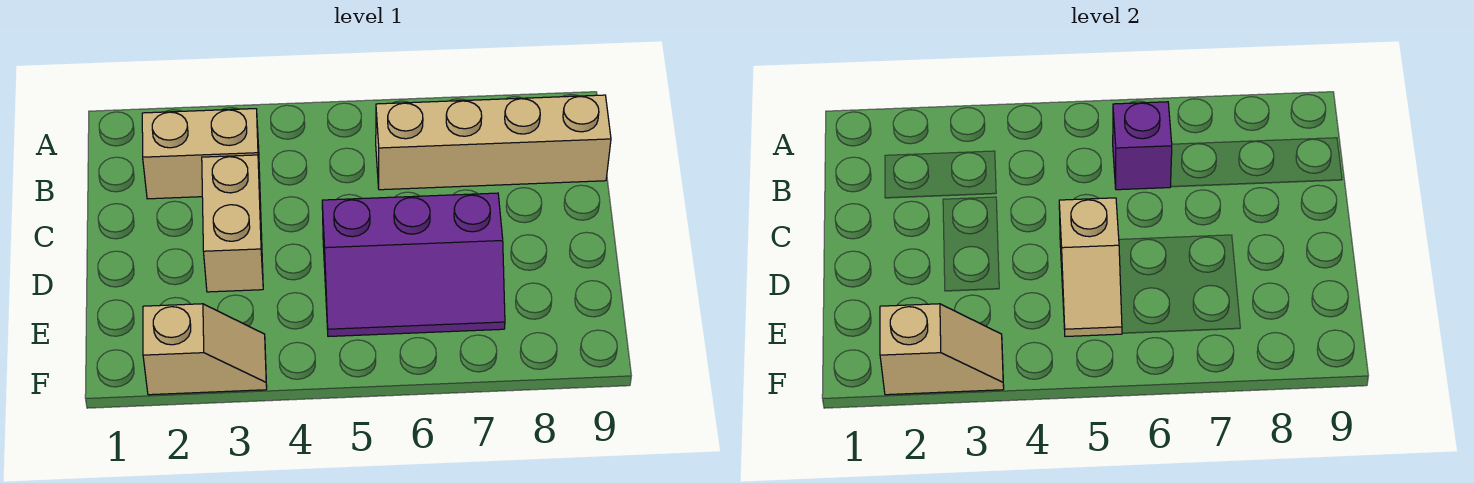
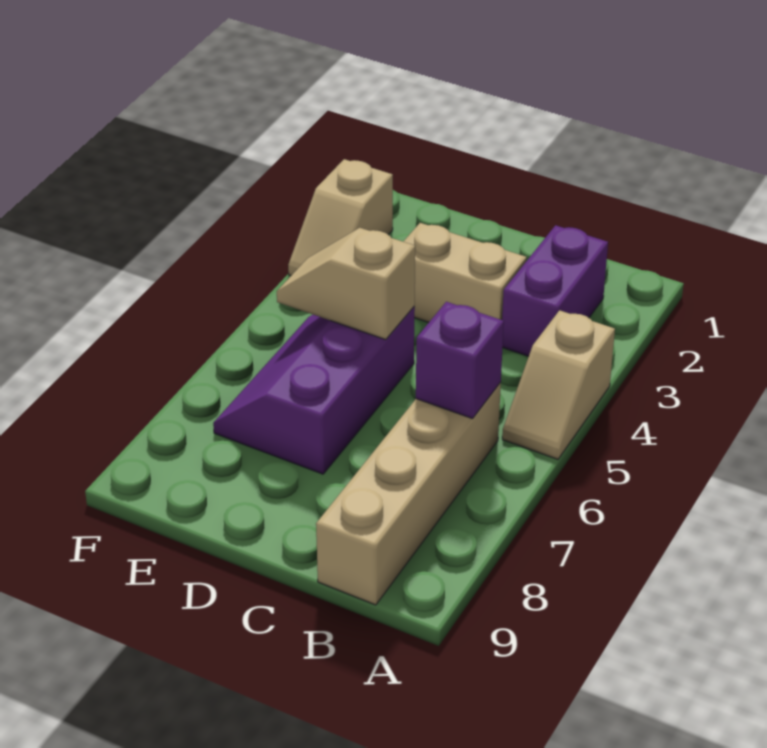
tan 1x2 brick [142,109,260,199] -> purple 1x2 brick [502,225,608,356]
tan 1x2 slope [880,304,1004,395] -> tan 1x2 slope moved to [502,310,615,459]

